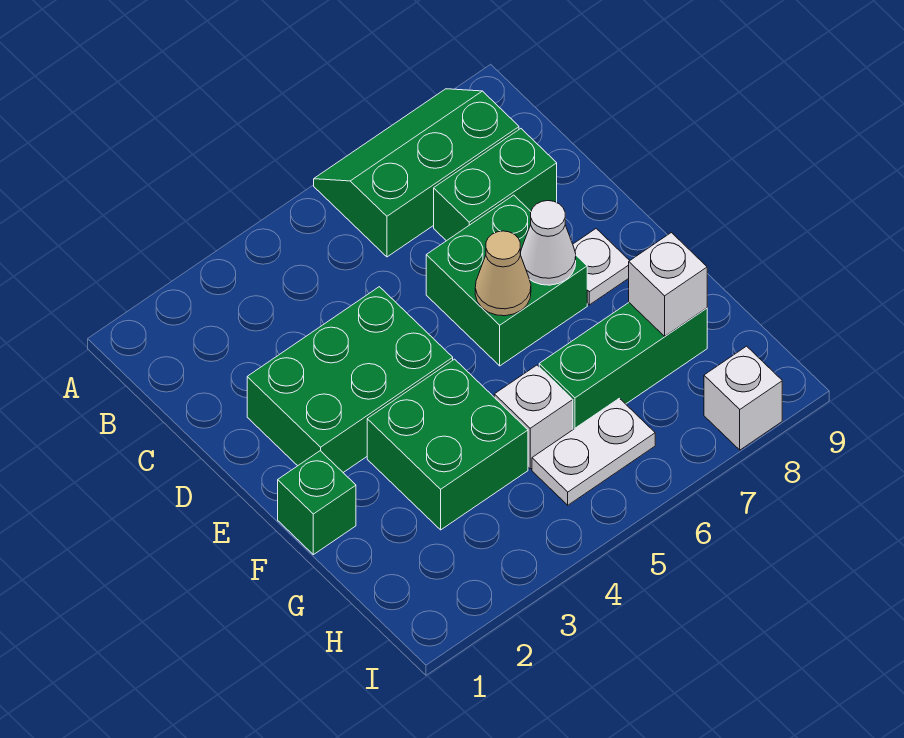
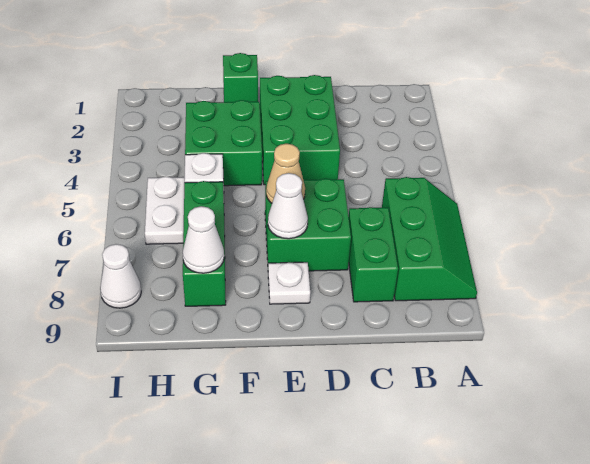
white 1x1 brick [629,233,707,336] -> white 1x1 cone [183,206,224,273]
white 1x1 brick [704,346,782,450] -> white 1x1 cone [100,244,141,308]

